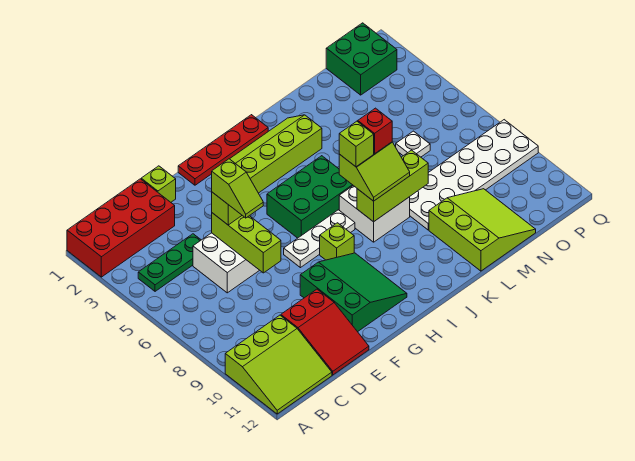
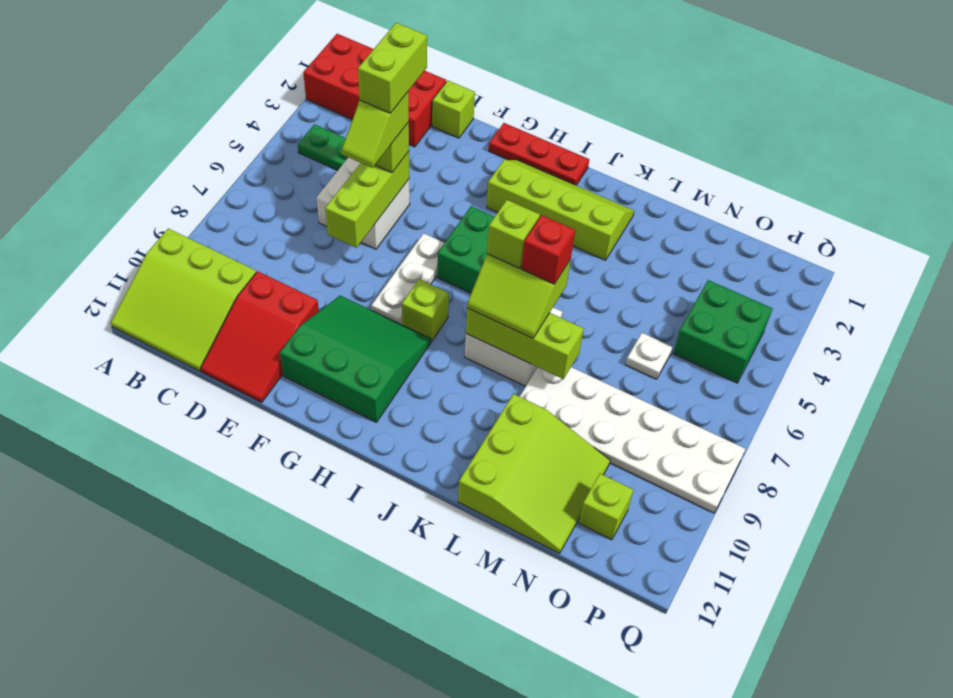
none -> lime 1x2 brick [358,23,427,113]
green 3x3 slope [300,253,407,332] -> green 3x3 slope turned to [280,296,431,422]
red 1x4 plate [178,115,268,185] -> red 1x3 plate [489,123,589,185]
white 1x3 plate [284,210,355,268] -> white 1x3 plate turned to [371,233,444,325]
green 2x2 brick [326,23,397,95] -> green 2x2 brick moved to [673,280,773,383]
none -> lime 1x1 brick [579,474,633,540]

